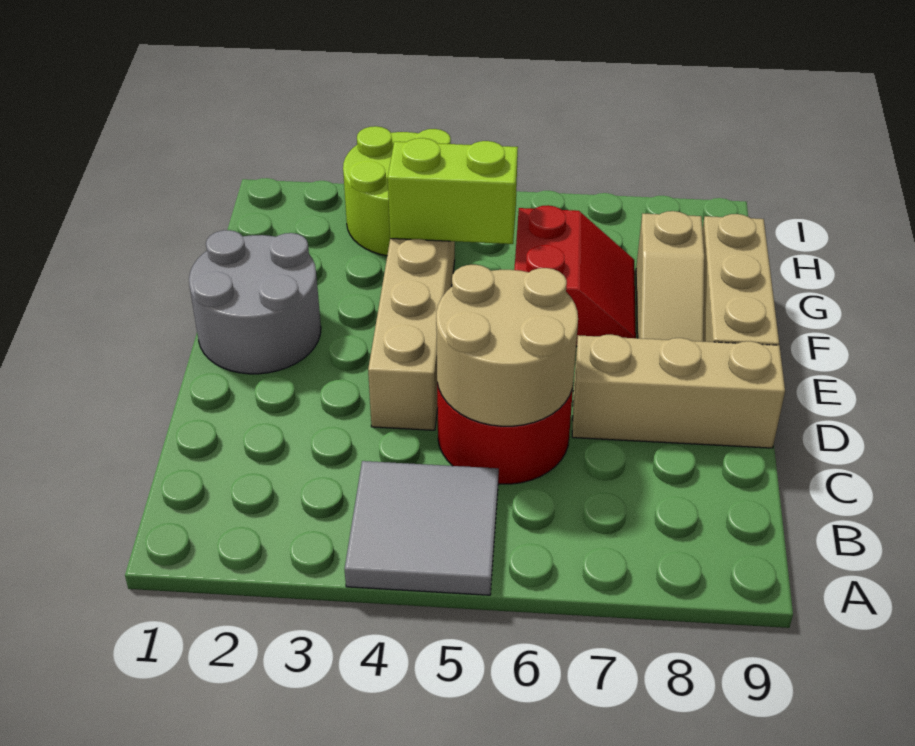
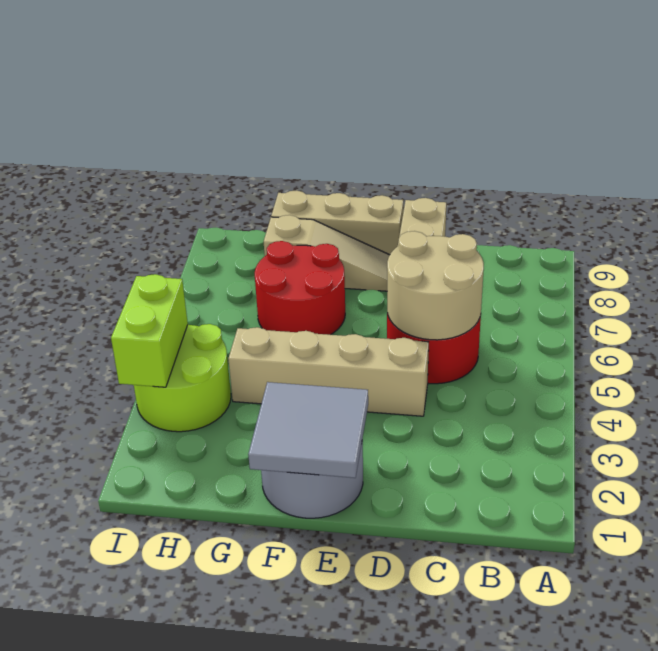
grey 2x2 tile [345,461,499,595] -> grey 2x2 tile moved to [248,382,368,478]
red 2x2 slope [514,205,636,346] -> red 2x2 round brick [255,241,345,335]
lime 1x2 brick [388,138,518,244] -> lime 1x2 brick moved to [111,274,188,387]

